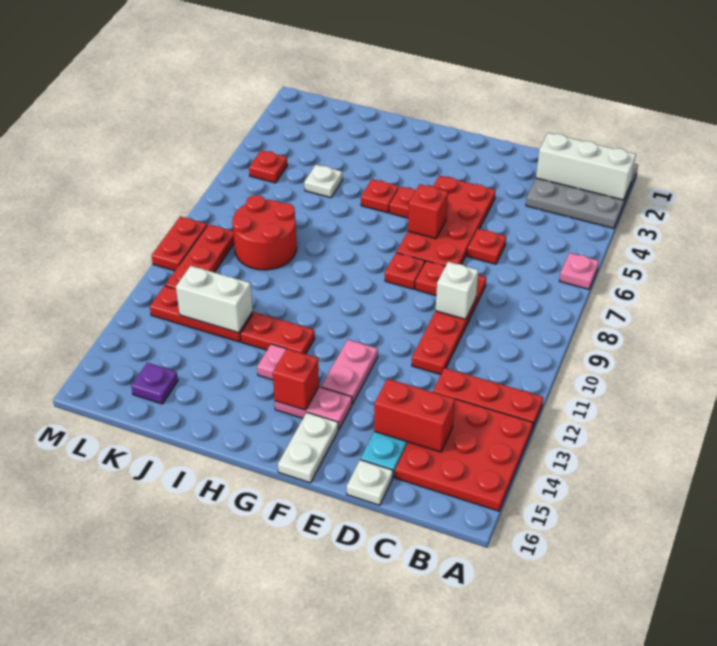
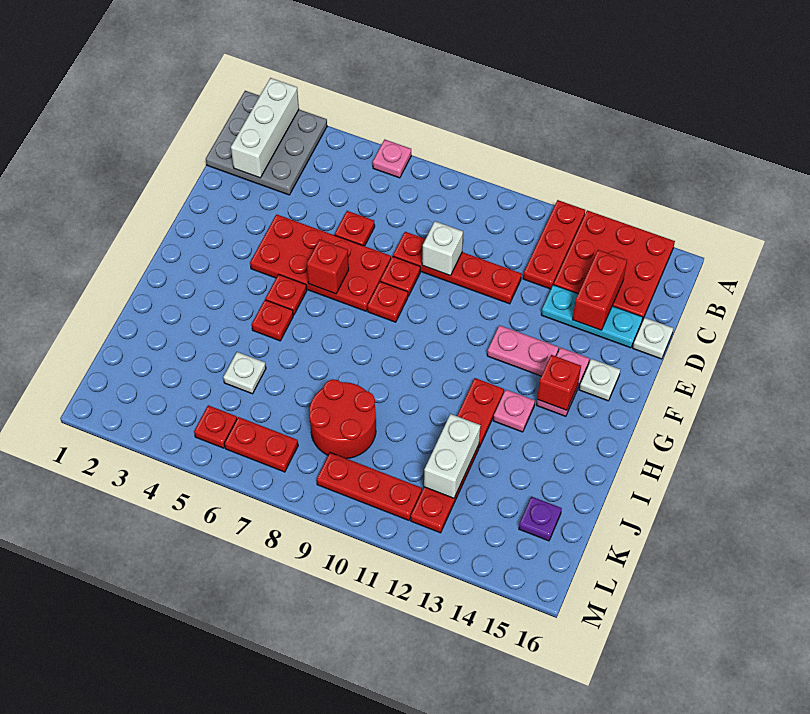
white 1x2 plate [278,412,338,483] -> white 1x1 plate [579,359,620,401]
red 1x2 plate [152,217,207,271] -> red 1x2 plate moved to [224,417,298,472]

